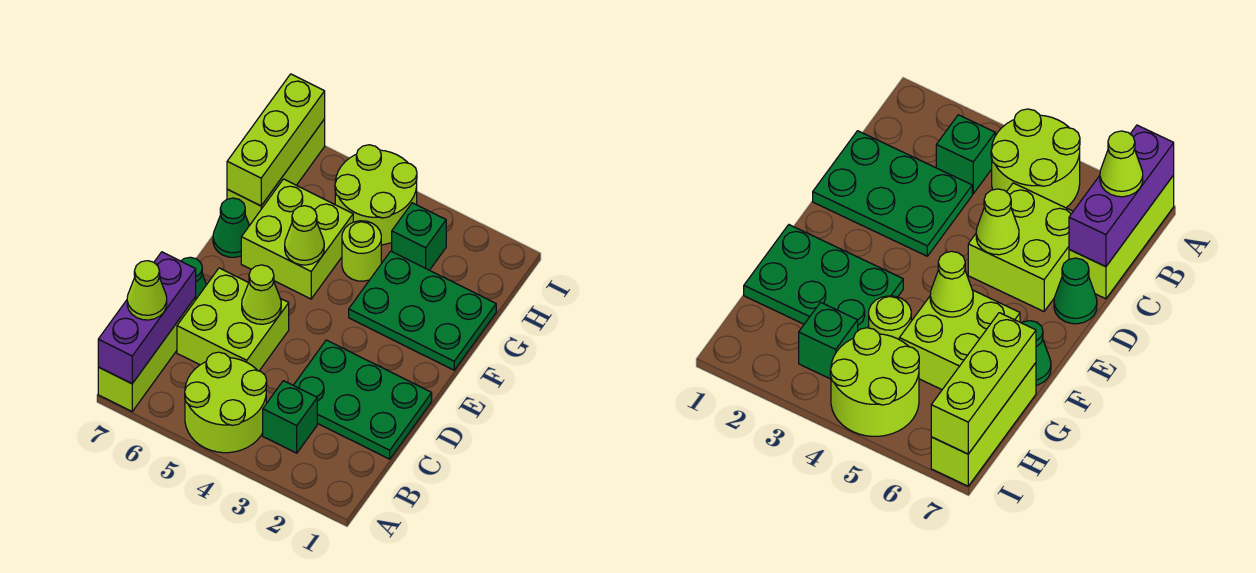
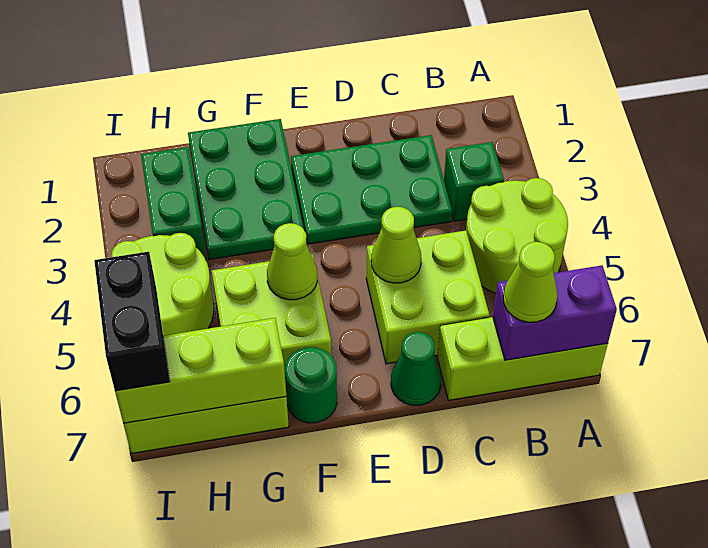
purple 1x3 brick [98,252,196,384] -> purple 1x2 brick [493,265,617,360]
green 2x3 plate [293,340,432,459] -> green 2x3 plate turned to [291,135,452,244]
green 1x1 cone [213,198,249,257] -> green 1x1 round brick [285,347,337,423]
lime 1x1 round brick [342,221,381,281] -> none
green 1x1 brick [392,203,446,270] -> green 1x2 brick [141,147,206,260]
none -> black 1x2 brick [94,252,170,391]

